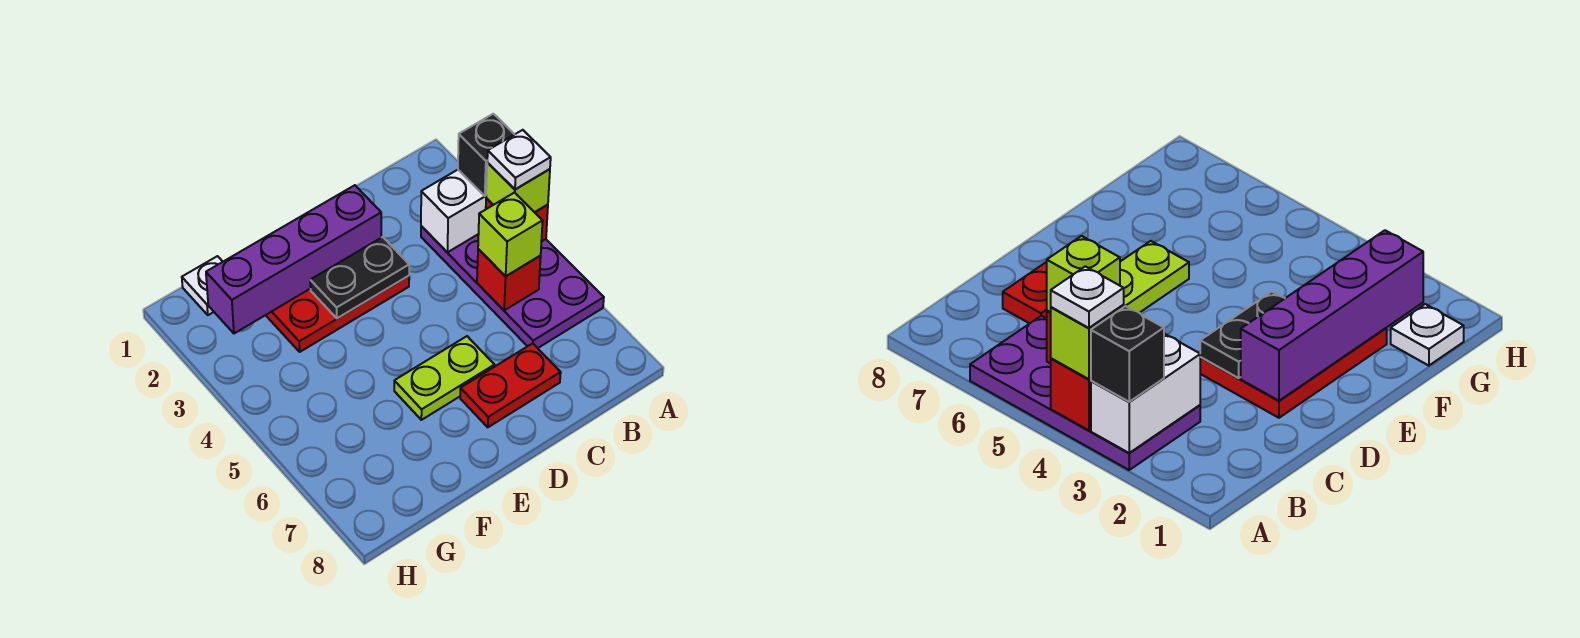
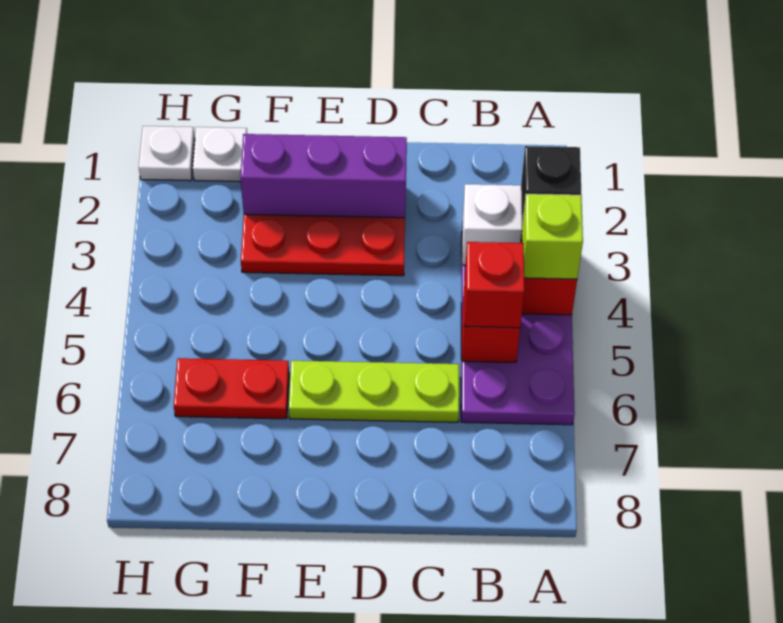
white 1x1 plate [487,130,551,189] -> white 1x1 plate moved to [139,126,195,181]
lime 1x1 brick [478,193,543,276] -> red 1x1 brick [465,242,524,328]
red 1x2 plate [460,343,561,427] -> red 1x2 plate moved to [174,358,289,419]
purple 1x4 brick [206,185,381,334] -> purple 1x3 brick [240,134,407,218]
black 1x2 plate [310,237,409,318] -> none
lime 1x2 plate [394,336,494,420] -> lime 1x3 plate [289,361,459,422]

